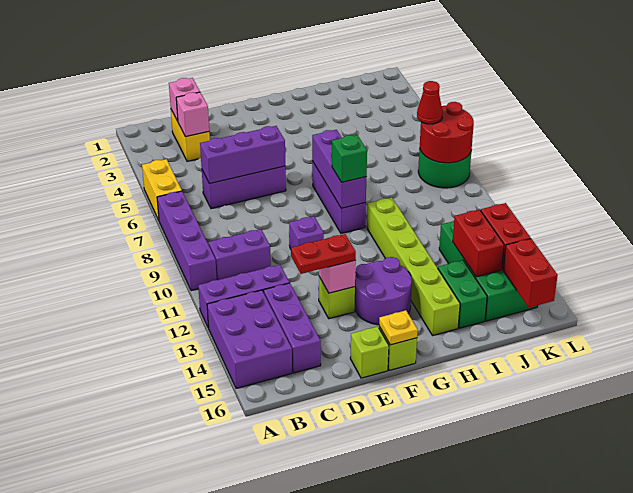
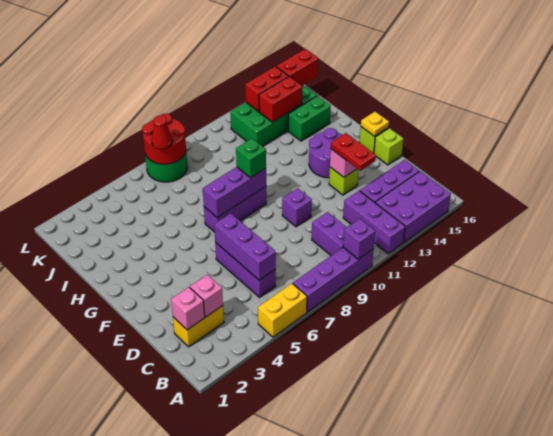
none -> purple 1x1 brick [343,219,375,259]
lime 1x6 brick [367,197,460,336] -> none

